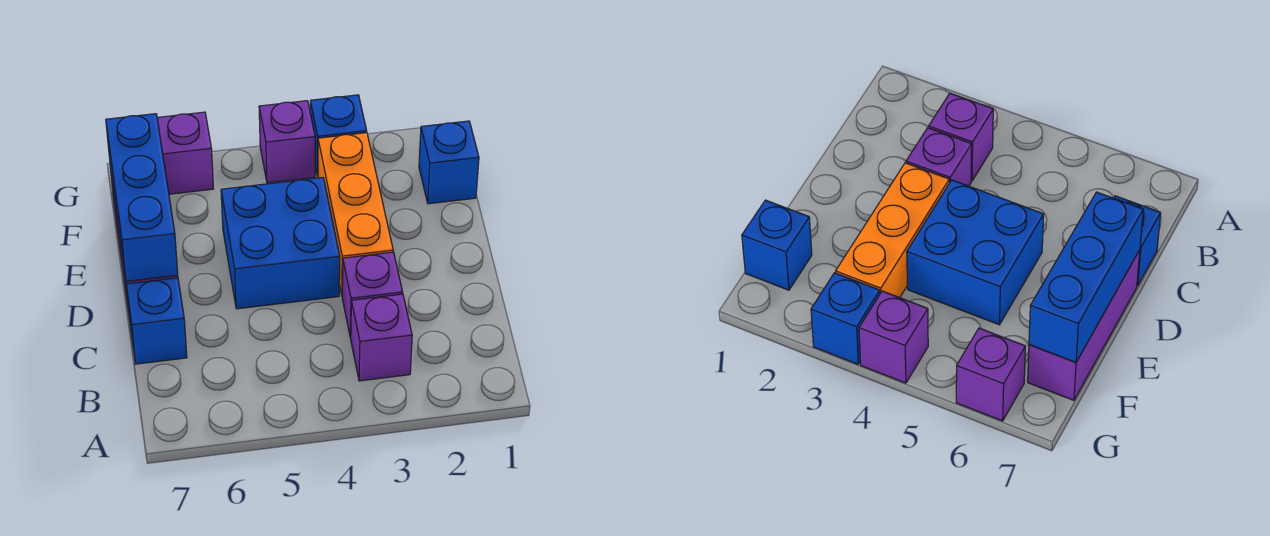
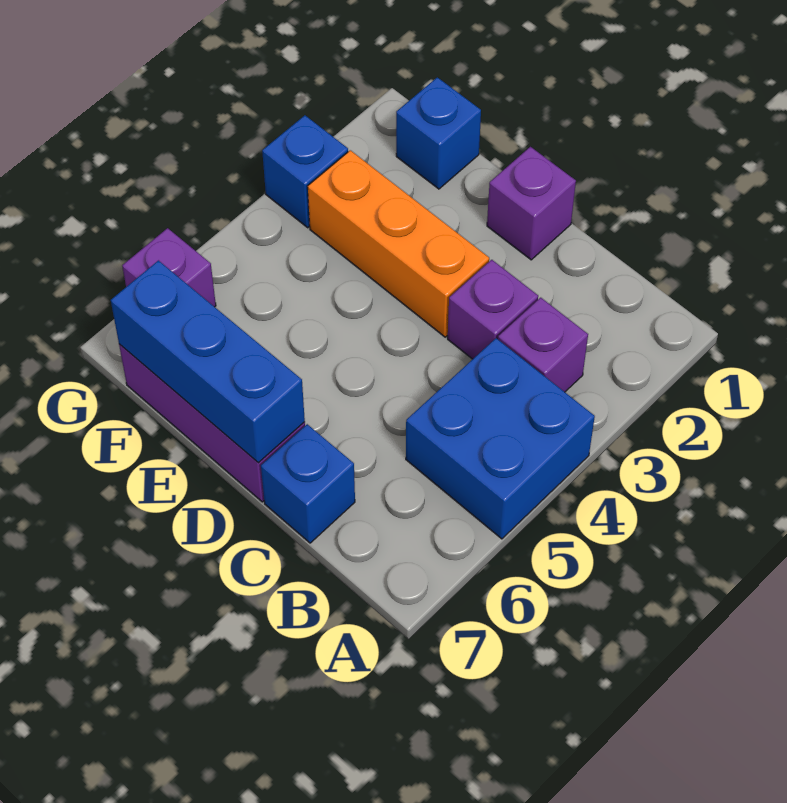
blue 2x2 brick [221,178,340,309] -> blue 2x2 brick moved to [406,338,595,539]
purple 1x1 brick [259,101,315,183] -> purple 1x1 brick moved to [487,147,576,260]

